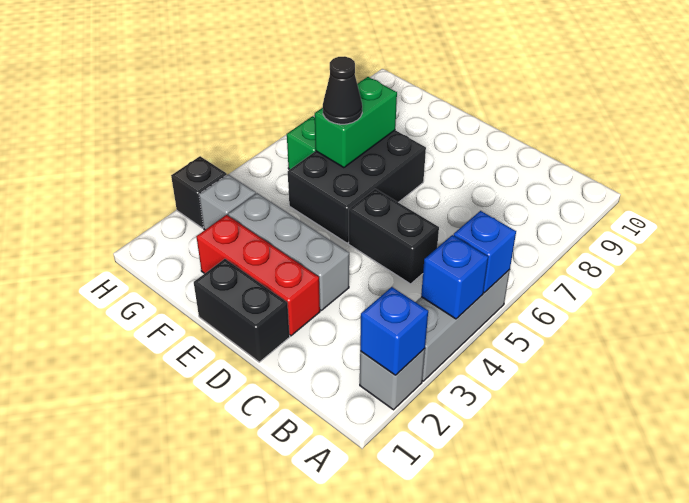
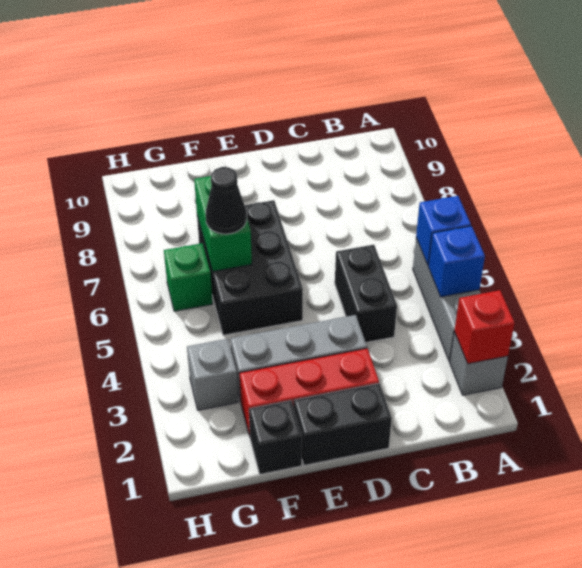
blue 1x1 brick [360,287,428,375] -> red 1x1 brick [454,290,515,364]
black 1x2 brick [349,189,439,284] -> black 1x2 brick turned to [335,245,397,342]
black 1x1 brick [171,156,227,228] -> black 1x1 brick moved to [249,401,302,474]

